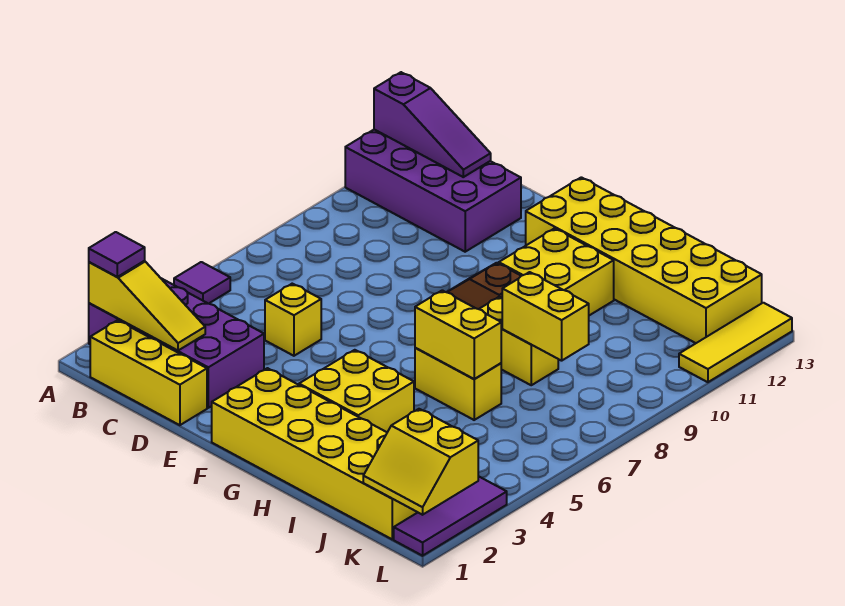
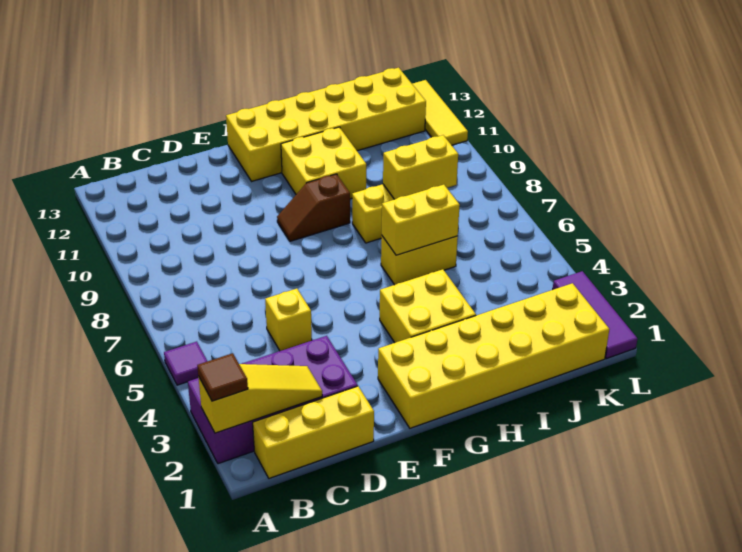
purple 1x1 tile [89,232,145,277] -> brown 1x1 tile [197,353,248,401]
purple 2x4 brick [345,130,521,252] -> none
purple 1x3 slope [374,72,491,177] -> none
yellow 2x2 slope [363,409,478,515] -> none

